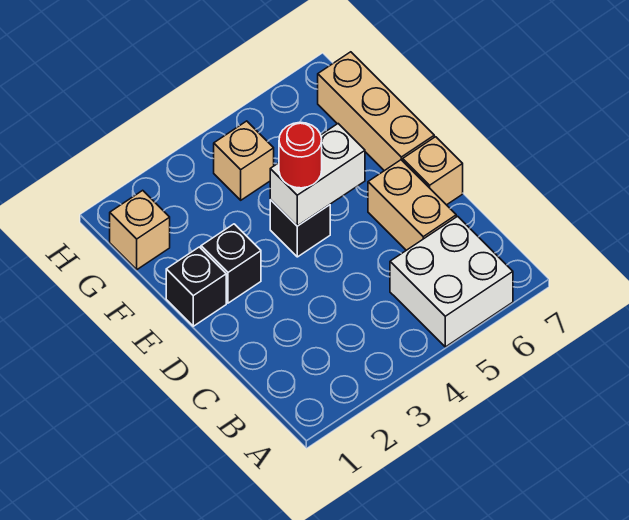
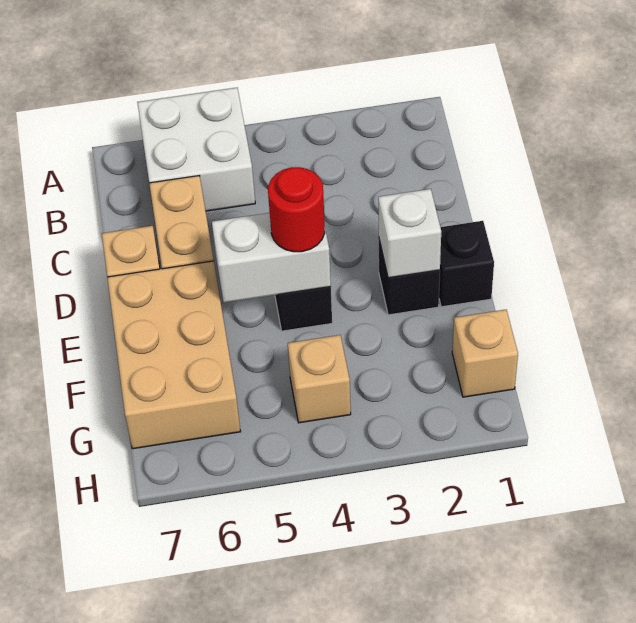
none -> white 1x1 brick [378,189,441,278]
tan 1x3 brick [318,52,434,171] -> tan 2x3 brick [107,261,241,449]

